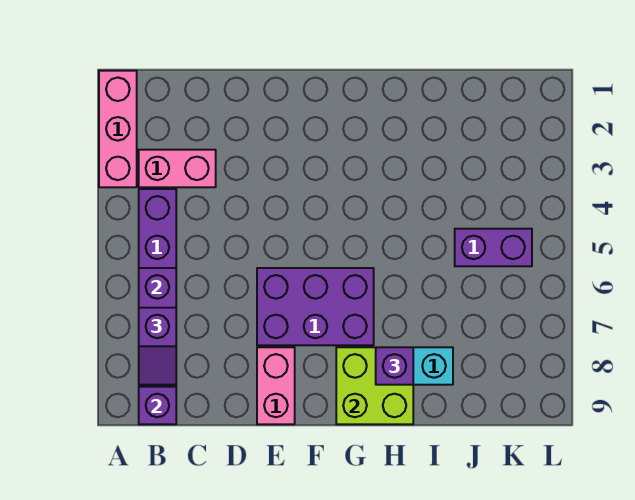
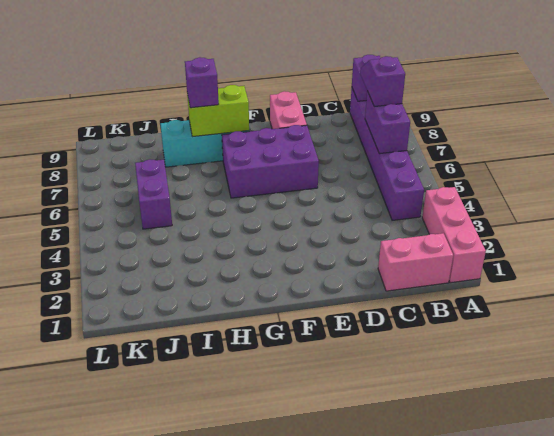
pink 1x2 brick [139,150,216,187] -> pink 1x2 brick moved to [378,233,453,291]
lime 2x2 brick [336,347,413,424] -> lime 1x2 brick [187,85,249,137]
purple 1x2 brick [455,229,532,266] -> purple 1x2 brick turned to [135,159,172,229]

